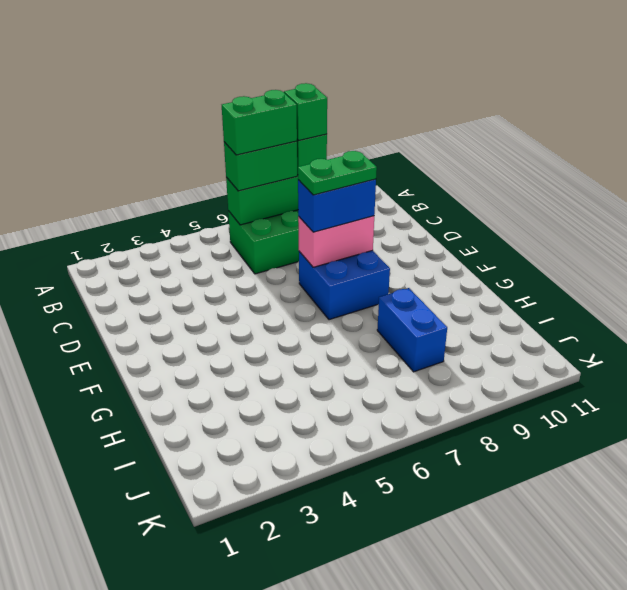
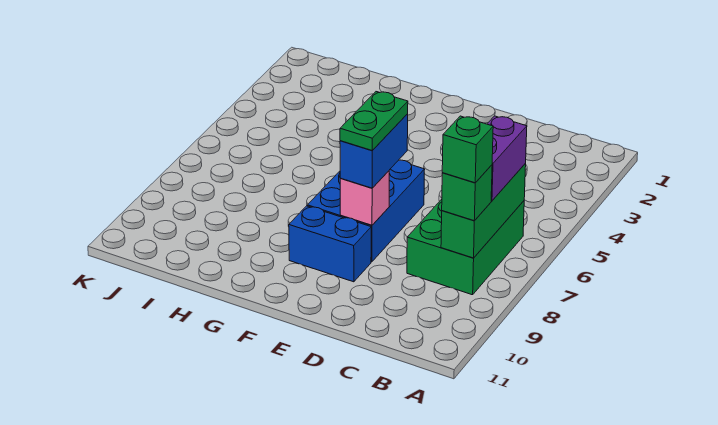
green 1x2 brick [224,141,297,191] -> purple 1x2 brick [488,116,527,201]
green 1x2 brick [222,90,297,155] -> none
blue 2x2 brick [299,250,390,320] -> blue 2x3 brick [307,160,425,262]
pink 1x2 brick [298,216,374,267] -> pink 1x1 brick [340,171,389,225]
blue 1x2 brick [377,288,447,372] -> blue 1x2 brick moved to [289,206,371,282]

